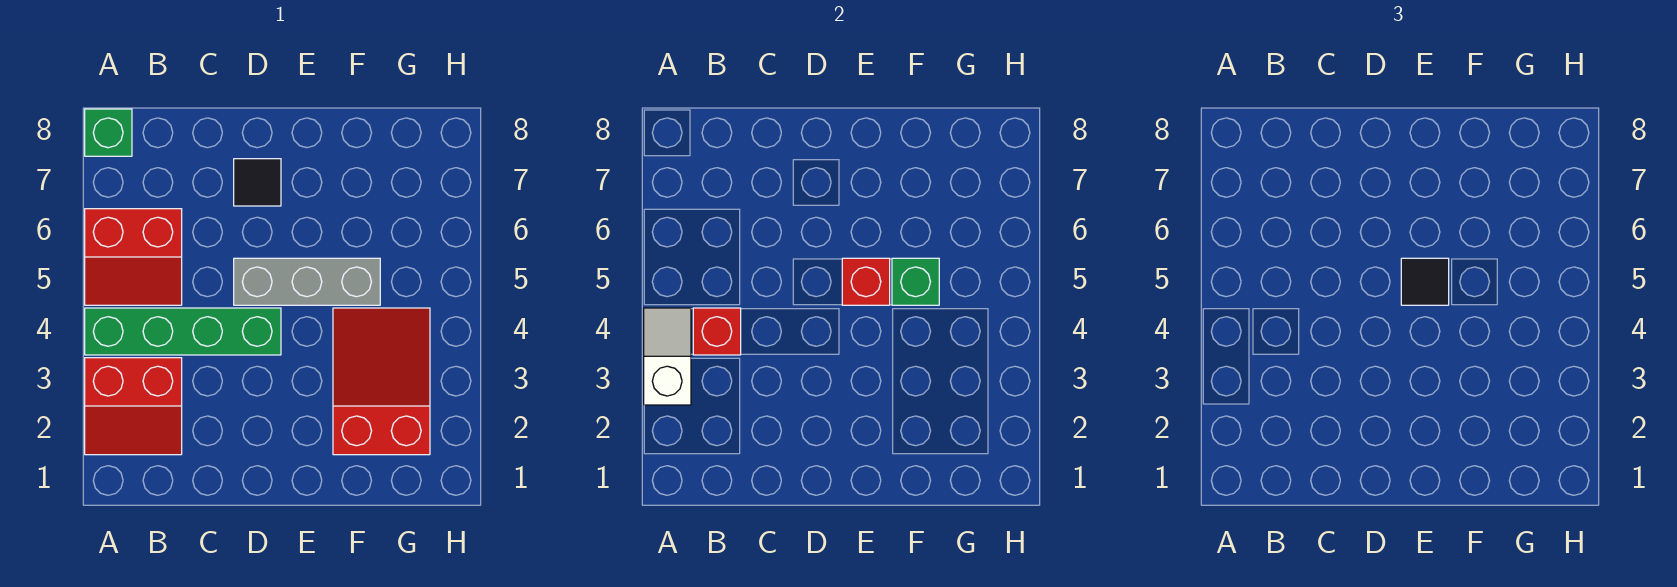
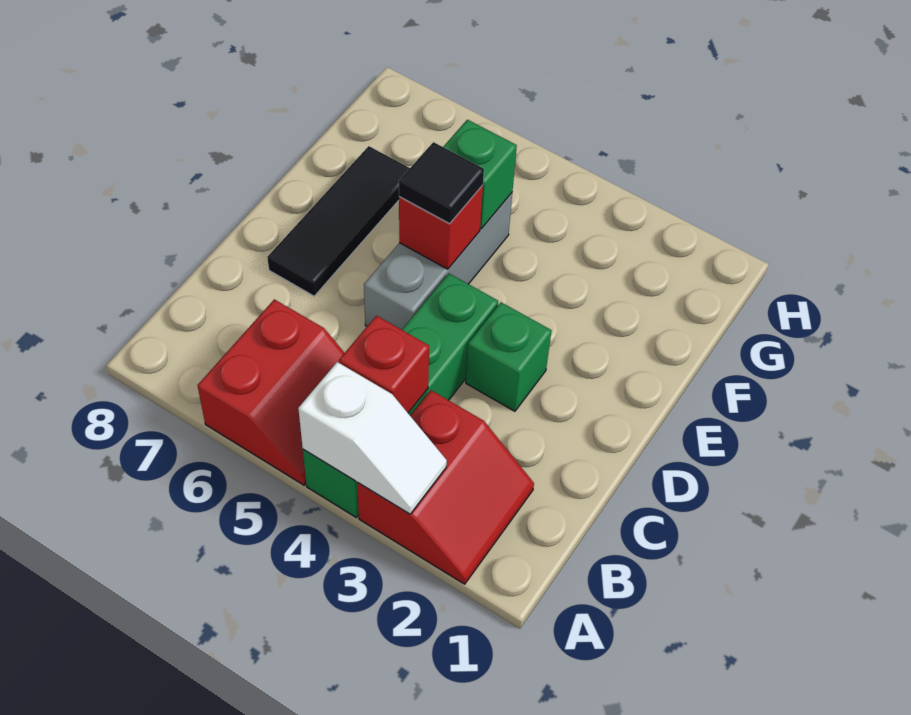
white 1x2 slope [644,308,691,405] -> white 1x2 slope turned to [298,362,447,514]
green 1x1 brick [85,109,132,156] -> green 1x1 brick moved to [466,302,552,411]
black 1x1 tile [234,159,281,206] -> black 1x3 tile [267,146,410,296]
red 2x3 slope [333,308,430,455] -> none

